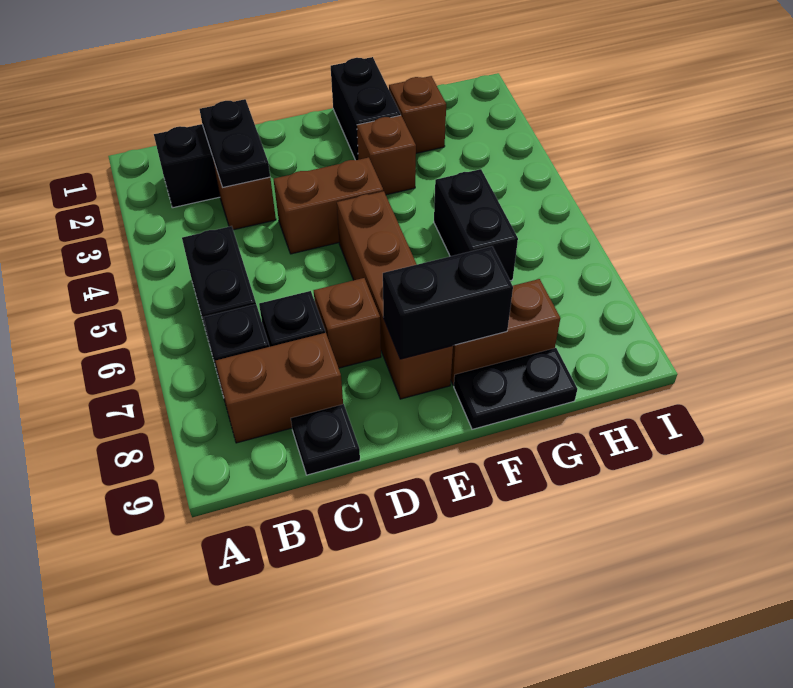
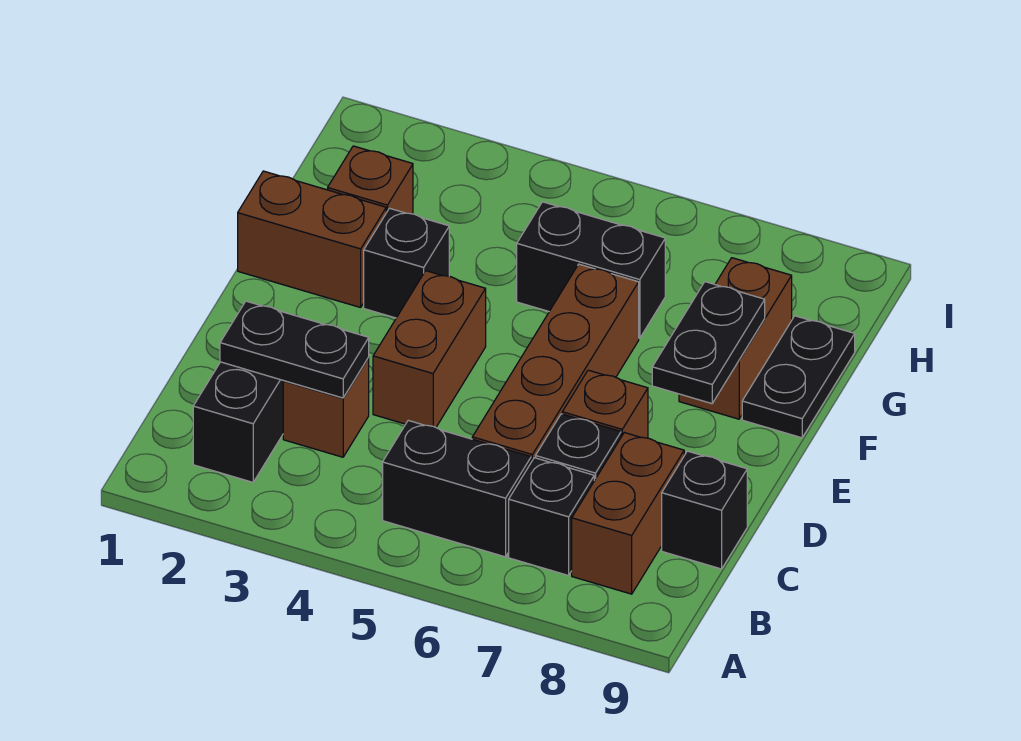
black 1x1 plate [291,404,360,475] -> black 1x1 brick [662,451,747,569]
brown 1x4 brick [337,191,453,399] -> brown 1x4 brick turned to [472,264,639,462]
black 1x2 brick [383,246,513,359] -> black 1x2 plate [652,282,765,404]
black 1x2 brick [331,57,401,160] -> brown 1x2 brick [238,171,386,308]
brown 1x1 brick [357,115,416,195] -> black 1x1 brick [364,208,449,318]

